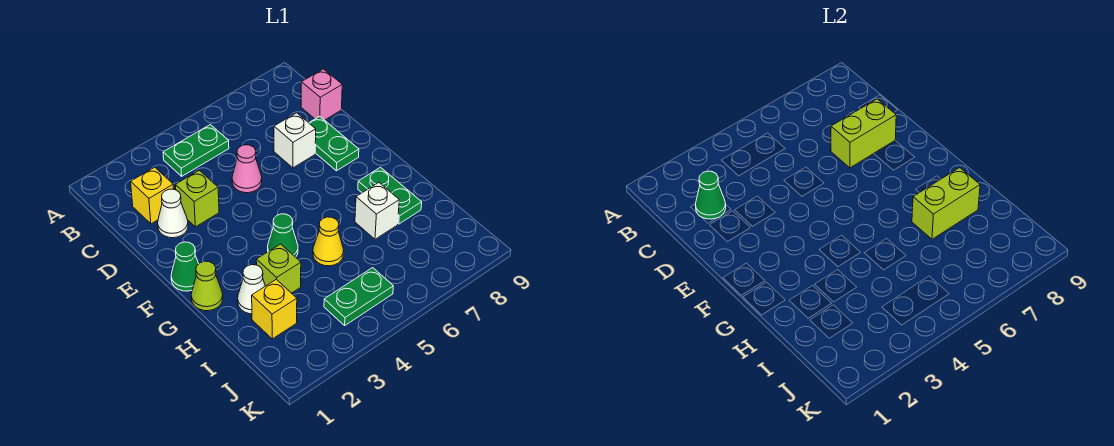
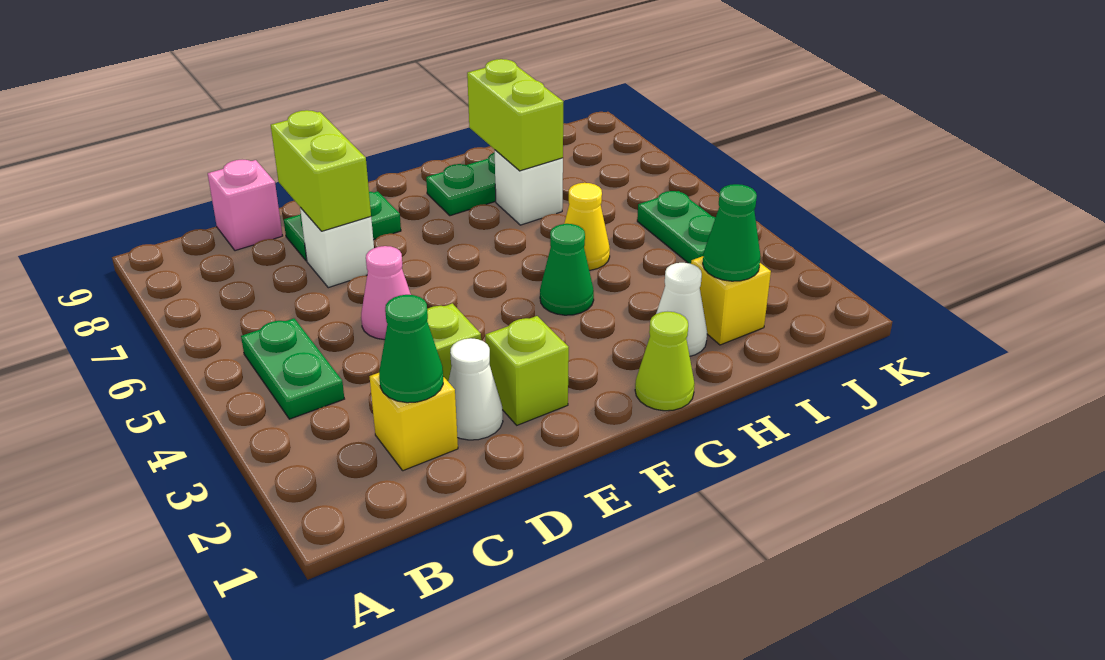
green 1x1 cone [171,242,199,291] -> green 1x1 cone moved to [703,184,761,281]
lime 1x1 brick [256,244,301,293] -> lime 1x1 brick moved to [485,316,569,425]

